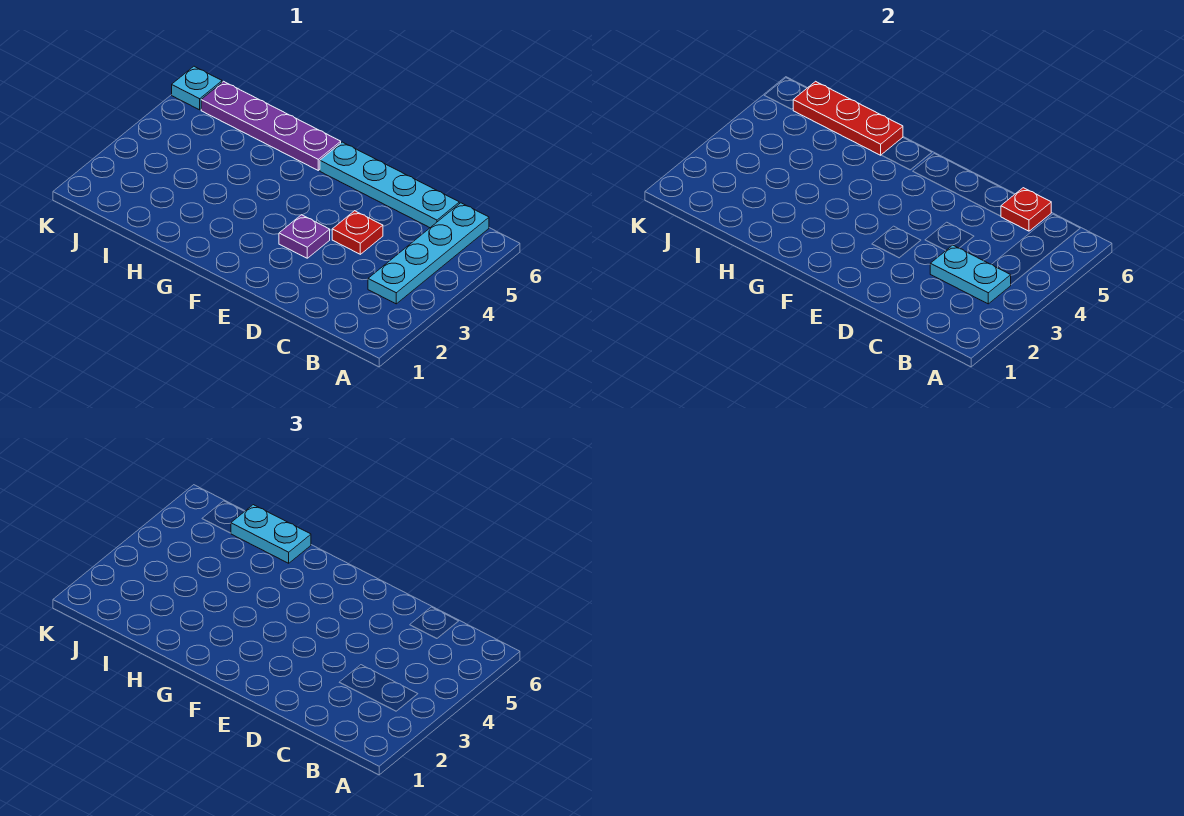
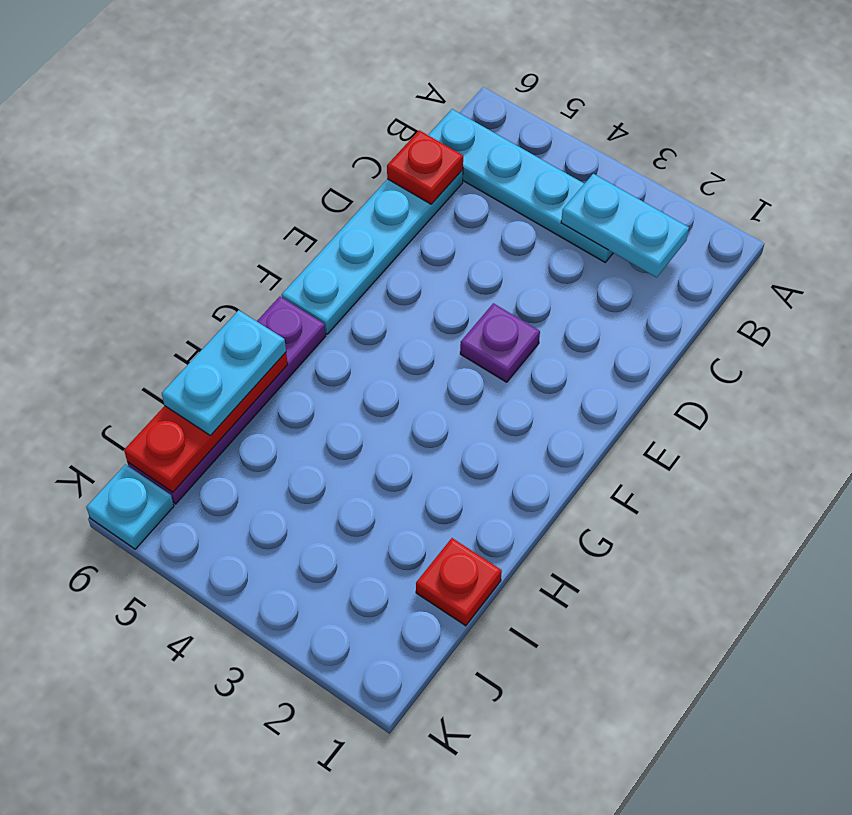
cyan 1x2 plate [930,245,1011,304] -> cyan 1x2 plate turned to [561,174,689,277]
red 1x1 plate [332,211,383,254] -> red 1x1 plate moved to [416,538,502,626]

